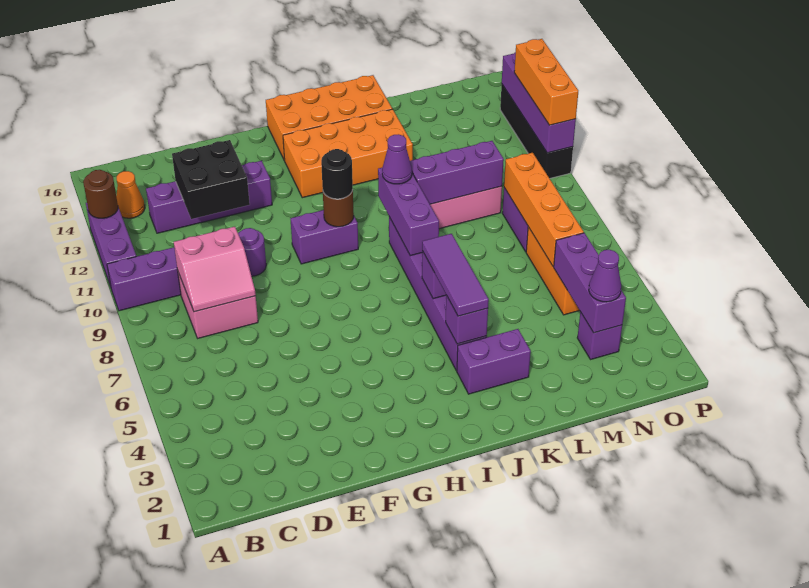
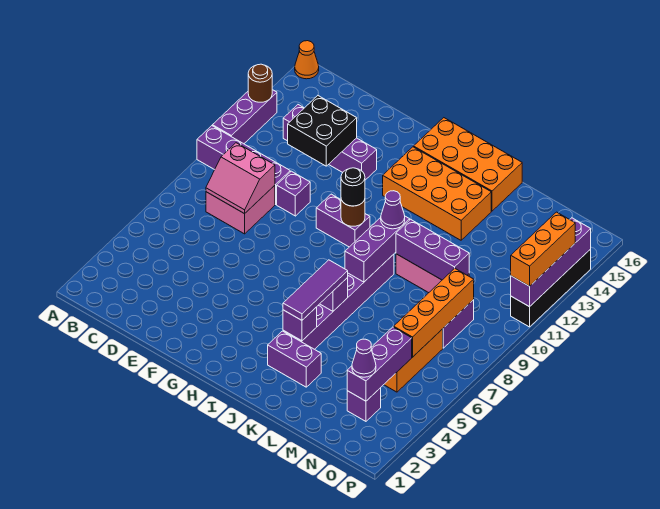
orange 1x1 cone [116,171,145,218] -> orange 1x1 cone moved to [295,41,319,79]
purple 1x1 round brick [238,228,266,276] -> purple 1x1 brick [277,171,310,216]

